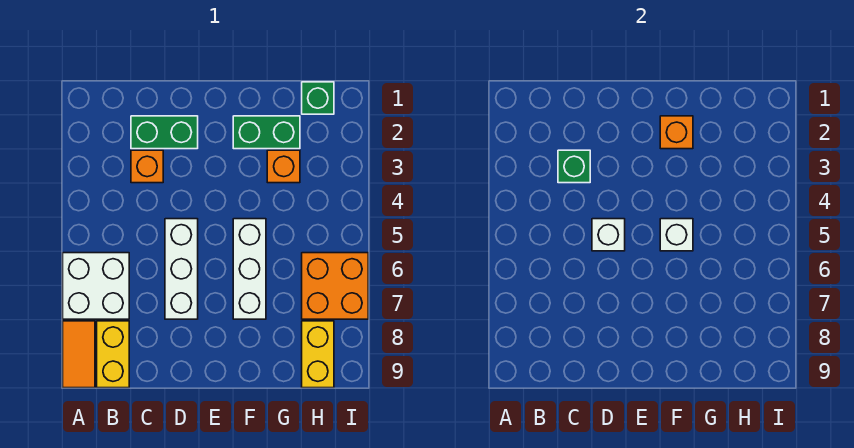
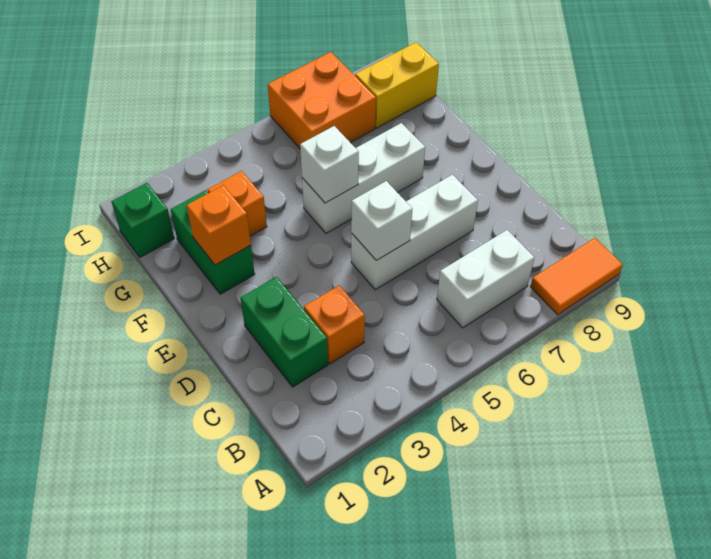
white 2x2 brick [63,253,129,319] -> white 1x2 brick [437,230,534,328]
yellow 1x2 brick [97,321,129,388] -> none
green 1x1 brick [558,150,590,183] -> none

